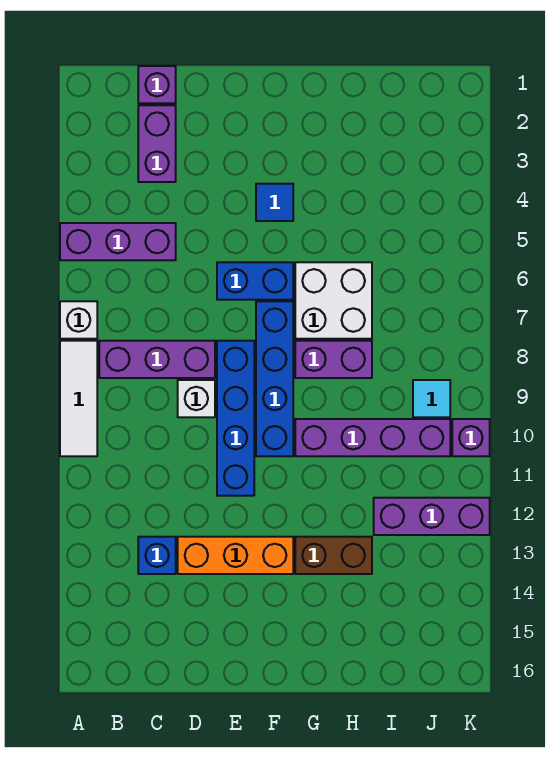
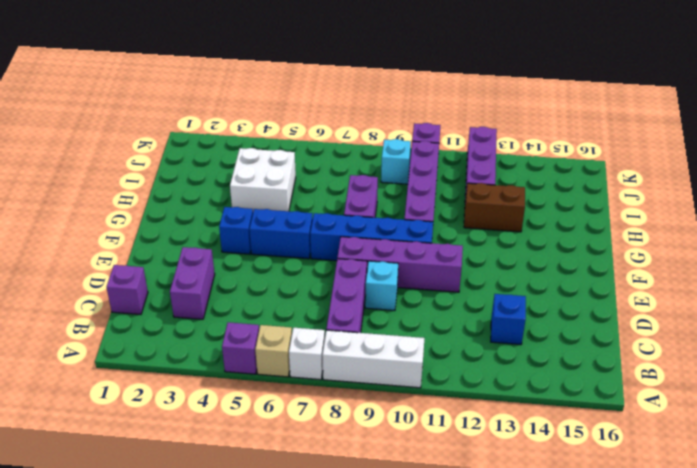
purple 1x3 brick [60,223,176,260] -> purple 1x1 brick [222,322,259,374]
none -> tan 1x1 brick [255,325,292,377]
white 1x3 tile [60,341,97,456] -> white 1x3 brick [322,330,425,388]
purple 1x2 brick [138,105,176,182] -> purple 1x2 brick turned to [170,247,215,319]
white 1x1 brick [178,380,215,417] -> cyan 1x1 brick [365,261,398,311]
orange 1x3 brick [178,537,293,574] -> none
blue 1x2 brick [217,262,293,300] -> blue 1x2 brick turned to [249,209,313,259]
blue 1x4 brick [217,341,254,496] -> purple 1x4 brick [337,237,463,292]
blue 1x1 tile [256,184,293,221] -> blue 1x1 brick [219,207,253,254]
white 2x2 brick [295,262,372,339] -> white 2x2 brick moved to [230,148,296,211]
brown 1x2 brick [295,537,372,574] -> brown 1x2 brick turned to [464,183,525,232]
cyan 1x1 tile [413,380,450,417] -> cyan 1x1 brick [381,139,411,184]

